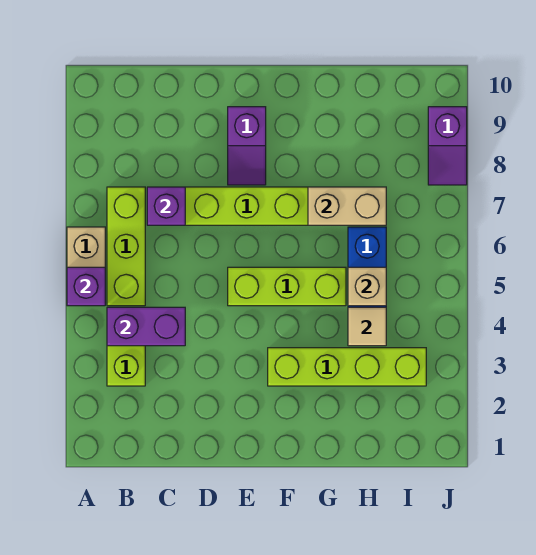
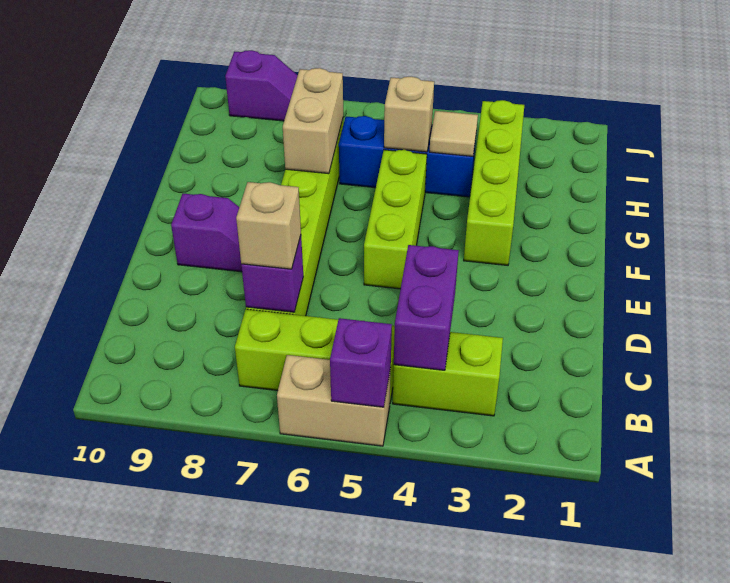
none -> tan 1x1 brick [236,182,301,269]

